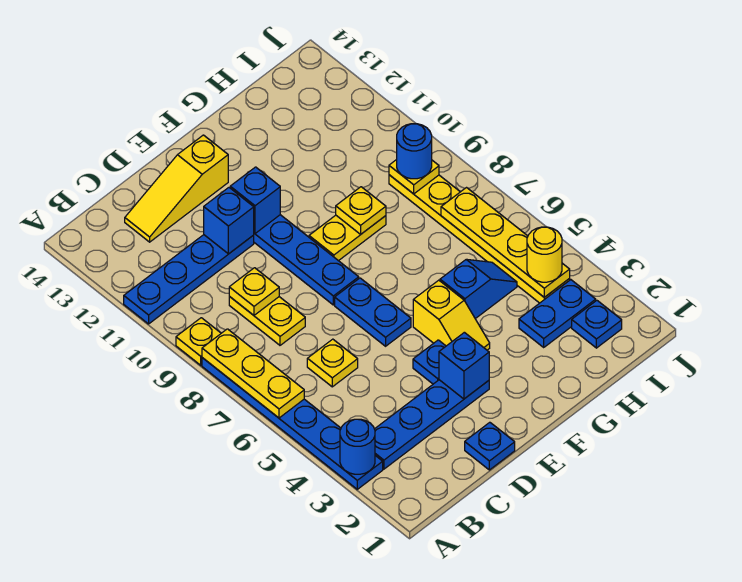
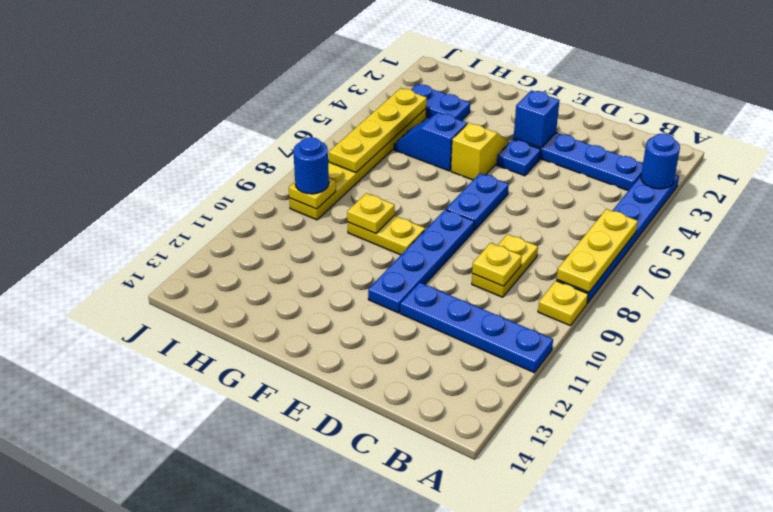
yellow 1x1 plate [307,339,358,387] -> none
yellow 1x3 slope [125,135,228,242] -> none
blue 1x1 plate [465,422,515,470] -> none
blue 1x1 brick [204,188,254,254] -> none
blue 1x1 brick [230,167,280,233] -> none
blue 1x1 plate [572,300,622,348] -> none
yellow 1x1 round brick [527,227,562,282] -> none

